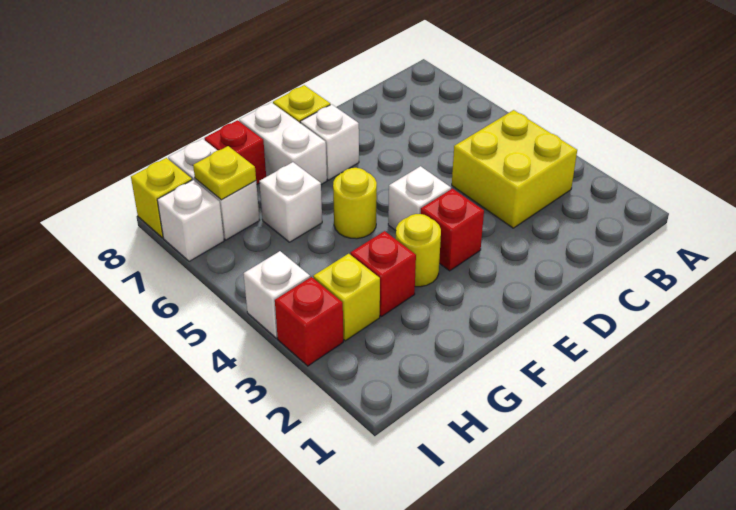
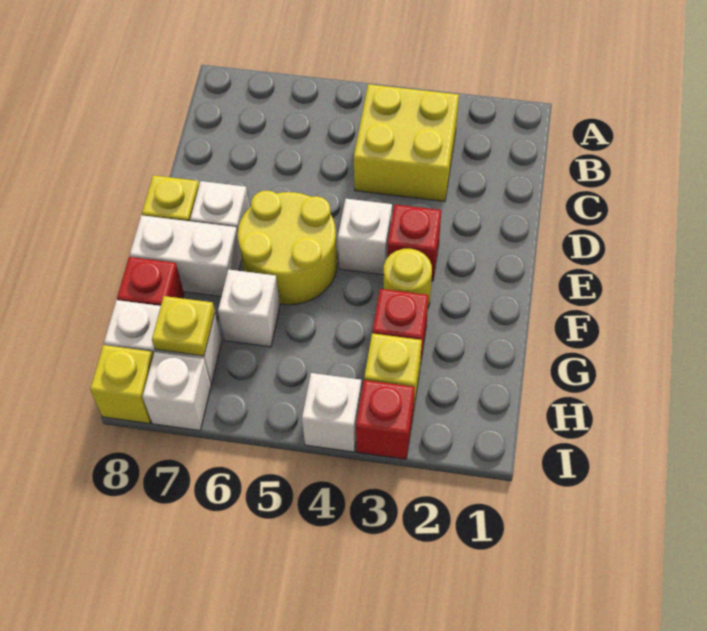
yellow 1x1 round brick [333,168,377,239] -> yellow 2x2 round brick [238,191,337,305]

